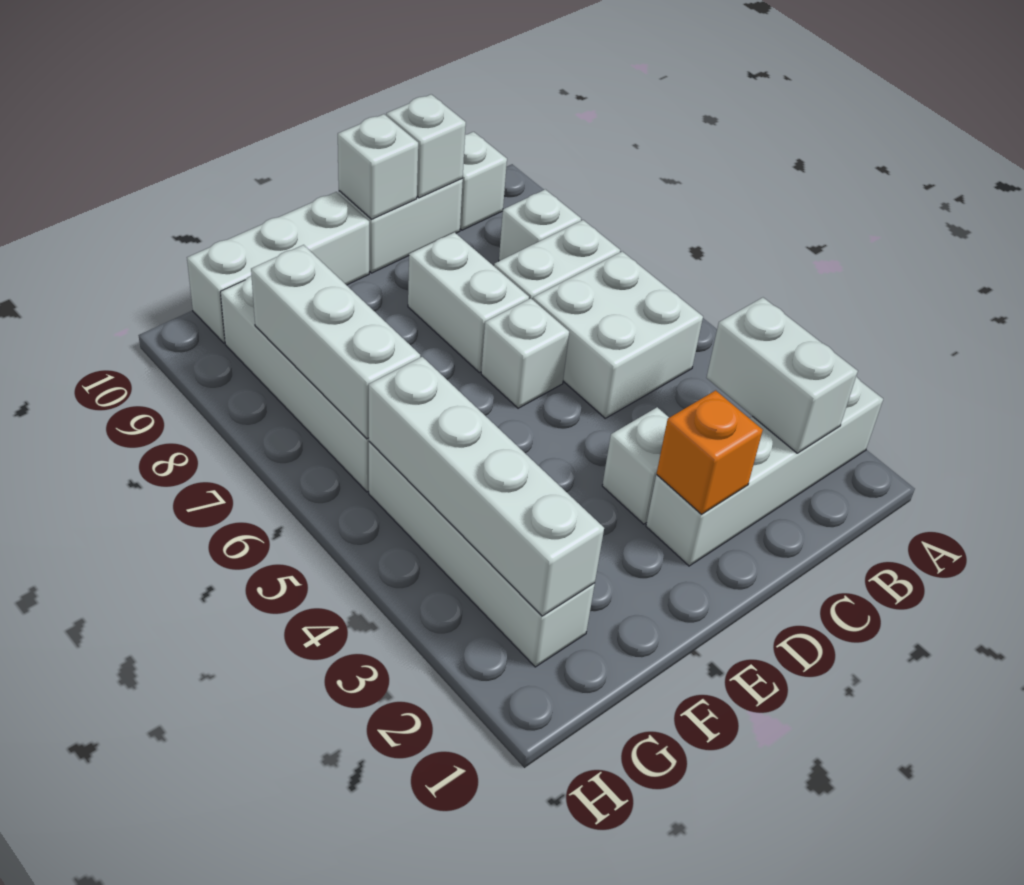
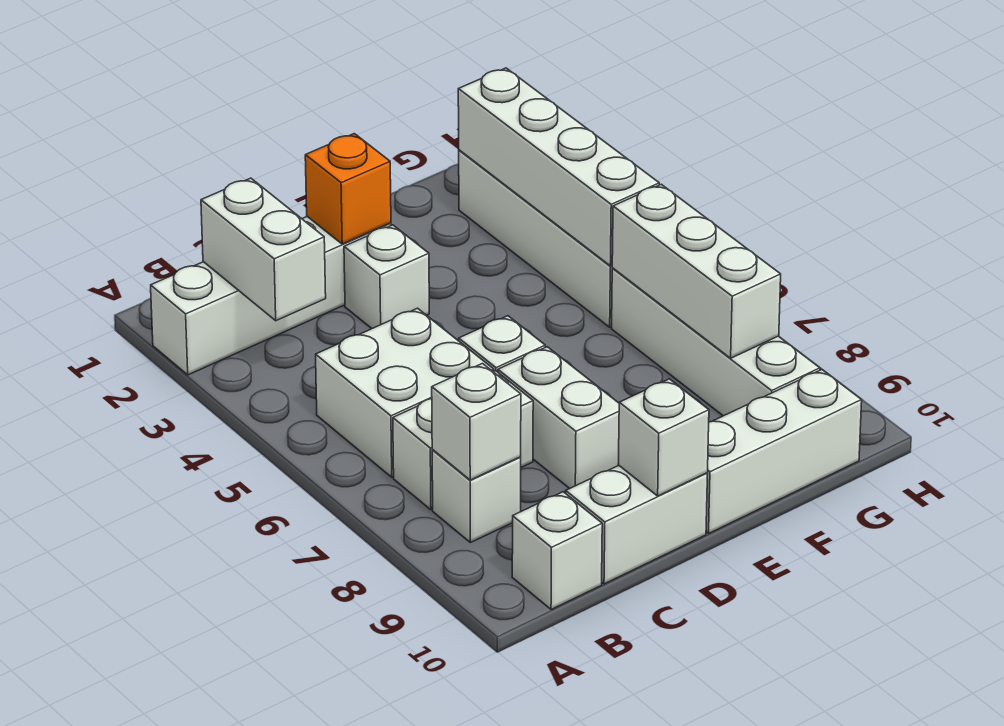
white 1x1 brick [386,94,466,198] -> white 1x1 brick moved to [432,363,521,480]

